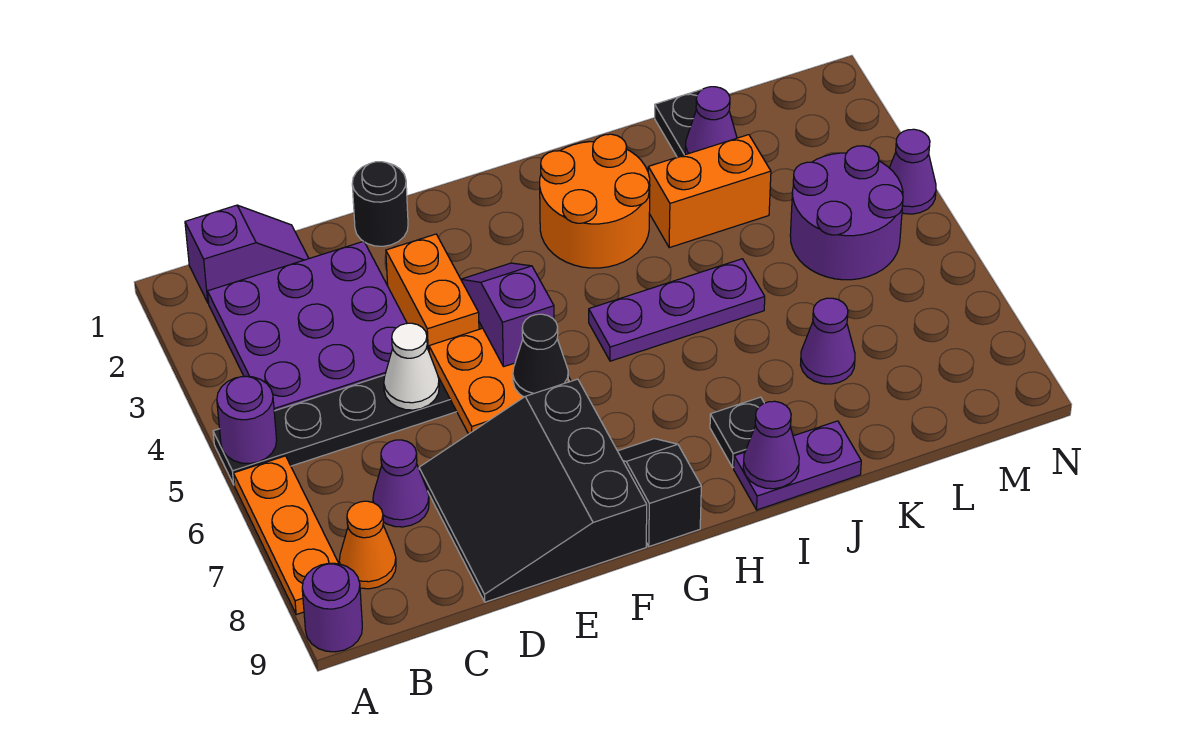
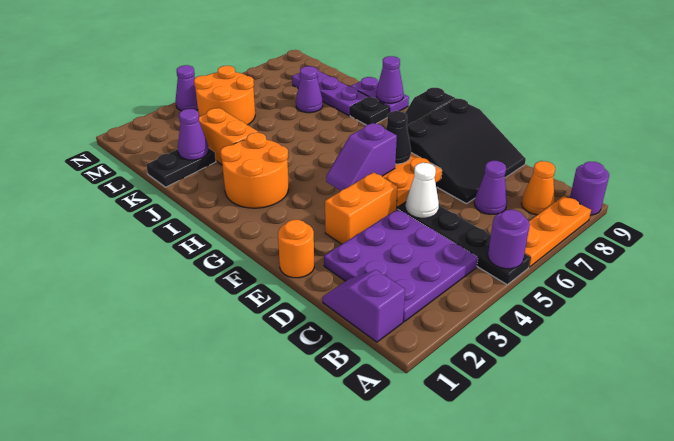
black 1x1 round brick [352,162,408,246] -> orange 1x1 round brick [278,220,314,278]
purple 1x3 plate [589,259,765,361] -> purple 1x3 plate moved to [292,68,368,116]
purple 2x2 round brick [790,146,903,280] -> orange 2x2 round brick [194,66,255,125]

